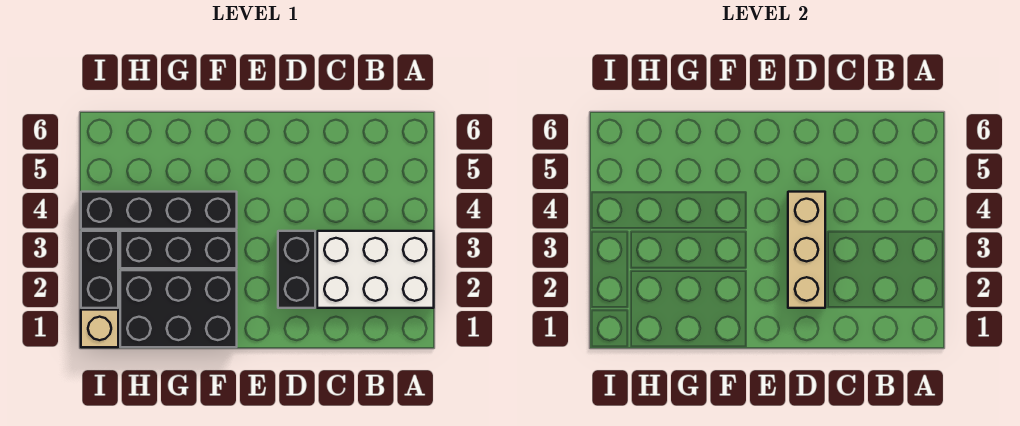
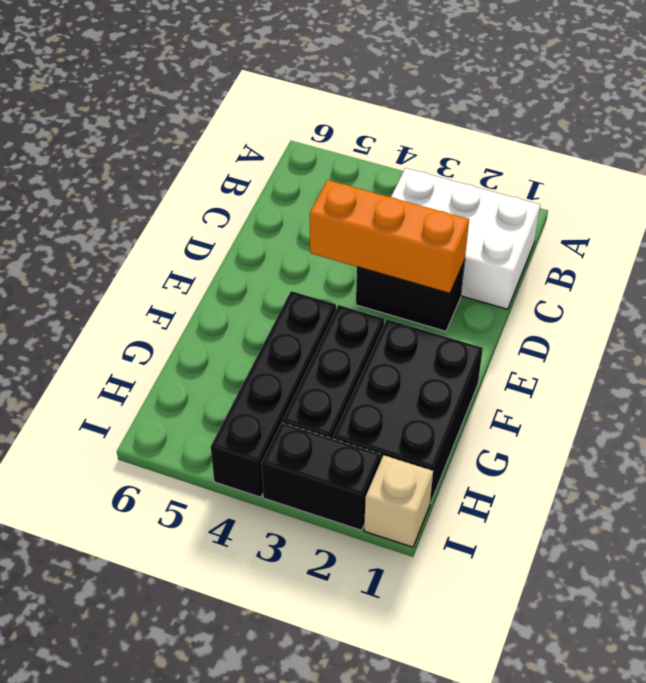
white 2x3 brick [317,231,434,308] -> white 2x3 brick turned to [391,168,540,309]
tan 1x3 brick [788,192,825,308] -> orange 1x3 brick [310,180,469,293]

